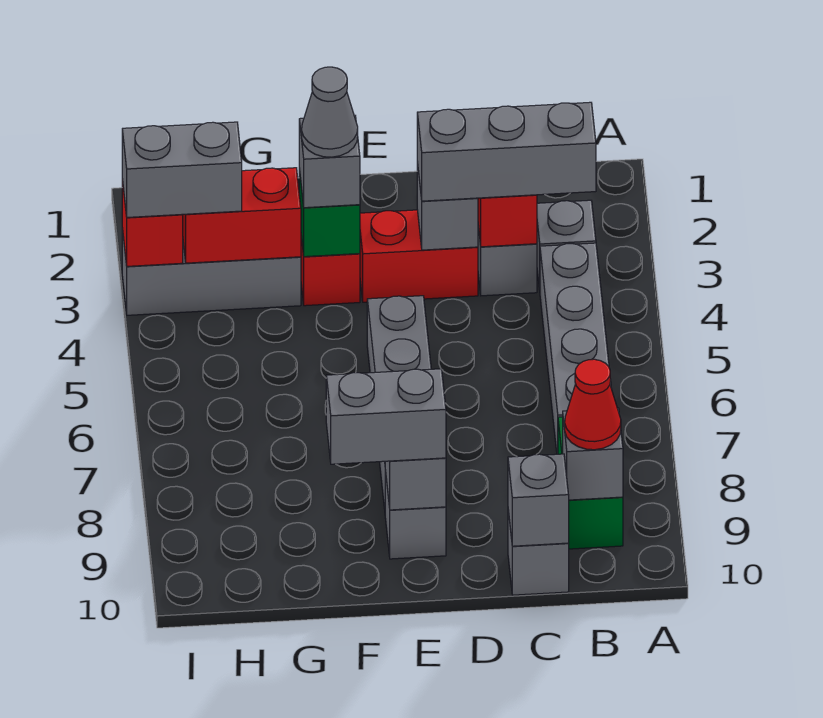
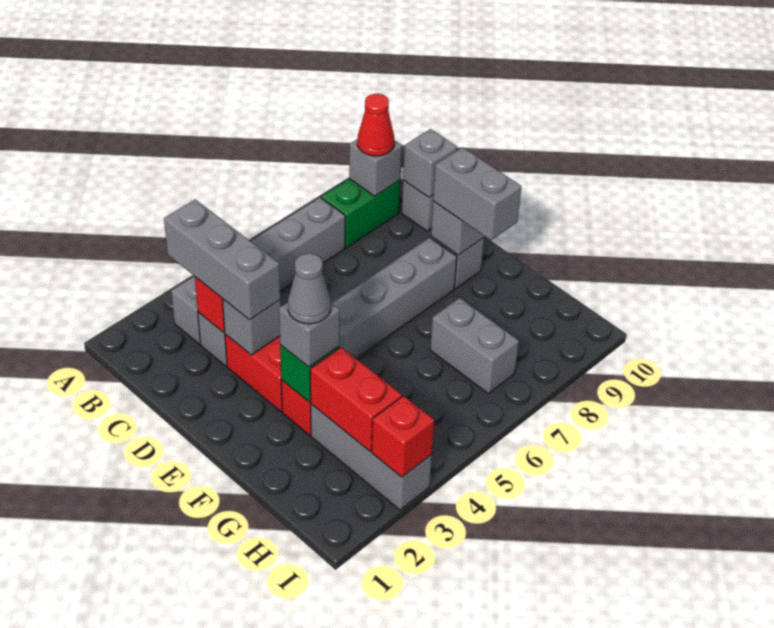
grey 1x2 brick [122,122,242,217] -> grey 1x2 brick moved to [430,298,519,394]

